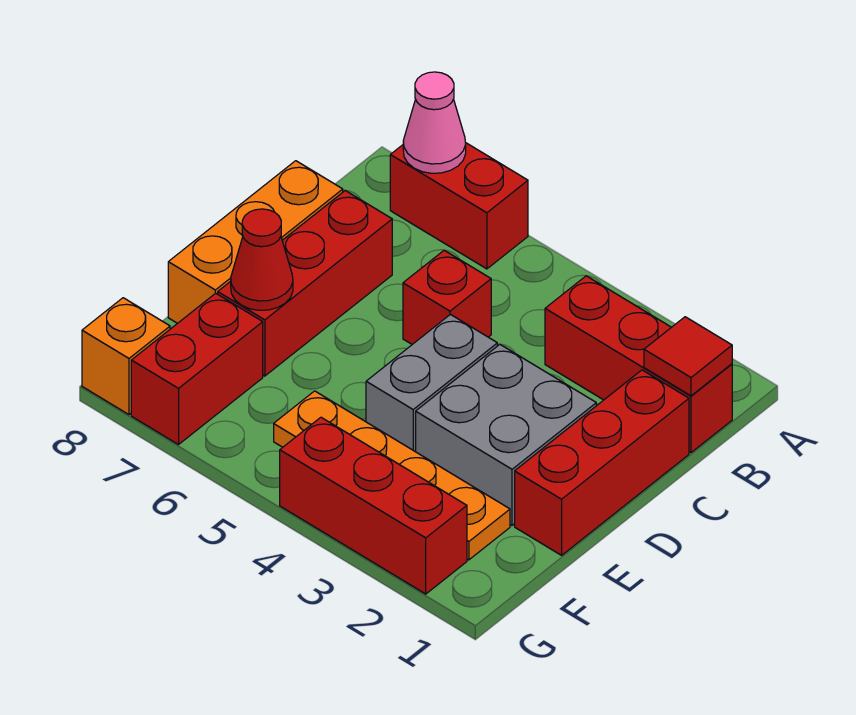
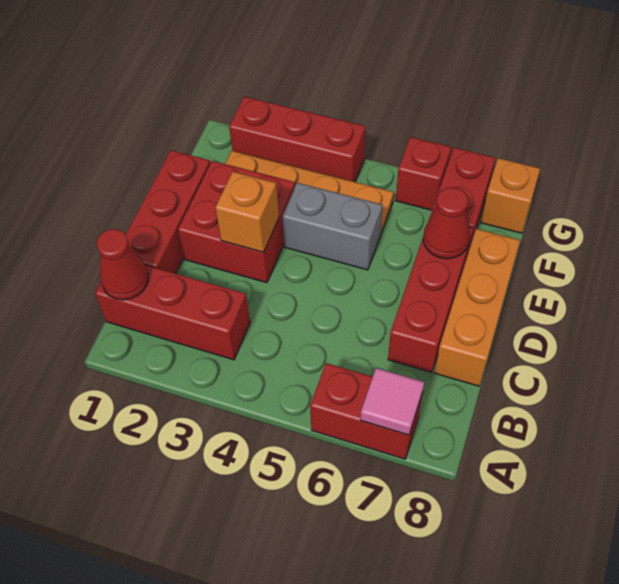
pink 1x1 cone [403,72,466,173] -> pink 1x1 tile [360,368,424,435]
red 1x1 tile [644,317,732,396] -> red 1x1 cone [97,229,148,300]
red 1x1 brick [403,250,491,344] -> red 1x1 brick moved to [396,137,451,210]
grey 2x2 brick [416,345,596,525] -> red 2x2 brick [178,161,295,283]
none -> orange 1x1 brick [215,172,279,252]
grey 1x2 brick [366,315,497,452] -> grey 1x2 brick turned to [282,183,382,270]

